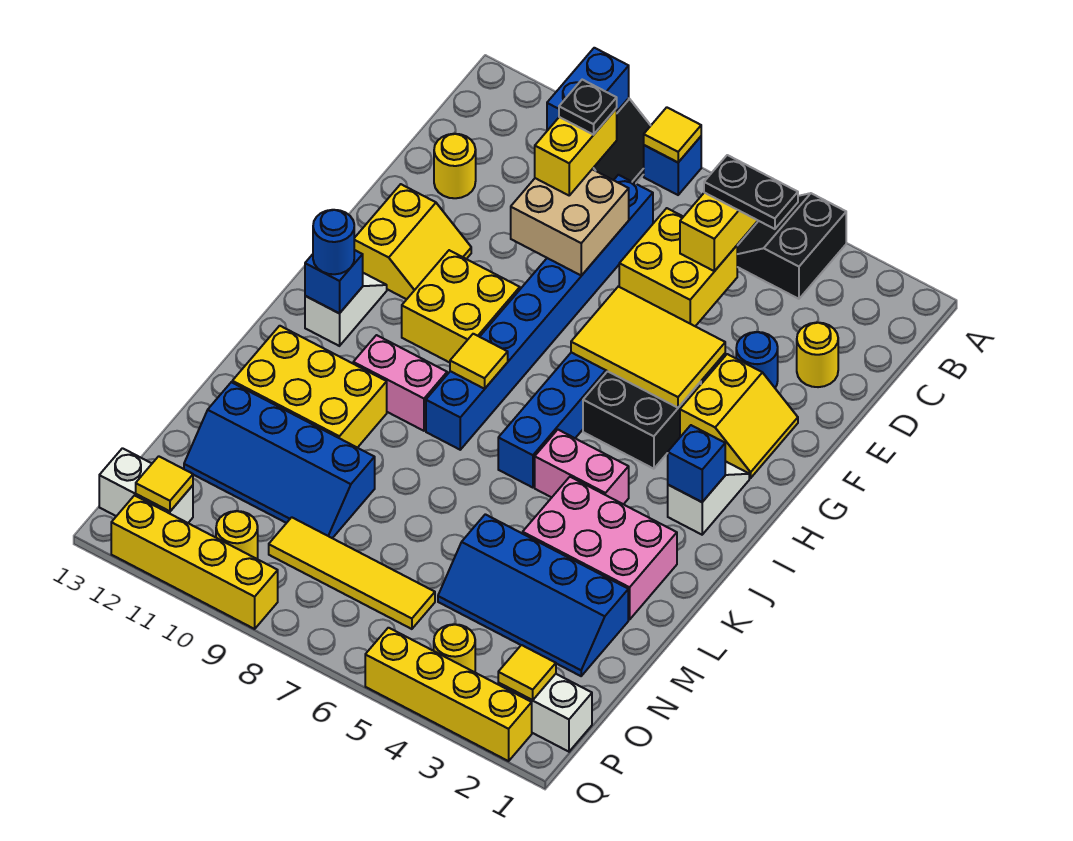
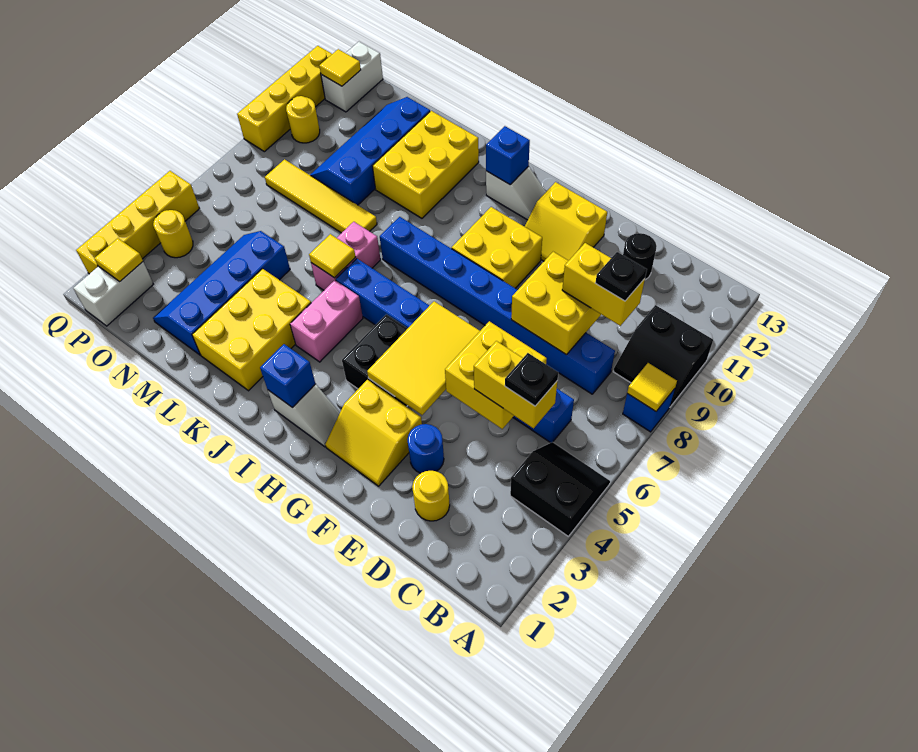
blue 1x2 brick [547,48,629,131] -> none
black 1x2 plate [704,155,798,229] -> black 1x1 plate [505,353,558,406]
tan 2x2 brick [511,169,629,276] -> yellow 2x2 brick [511,252,601,355]
yellow 1x1 round brick [434,134,476,198] -> black 1x1 round brick [623,233,657,280]
yellow 1x1 tile [450,334,508,389] -> yellow 1x1 tile moved to [309,234,355,278]
blue 1x1 round brick [313,210,354,274] -> none
pink 1x2 brick [353,335,447,431] -> pink 1x2 brick moved to [311,222,381,290]
pink 2x3 brick [523,477,677,620] -> yellow 2x3 brick [192,269,311,391]
yellow 1x4 tile [269,517,435,629] -> yellow 1x4 tile turned to [265,159,377,233]

